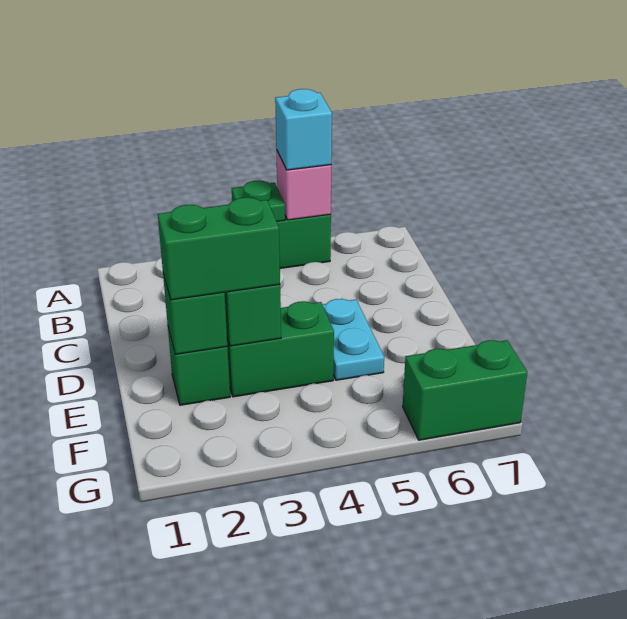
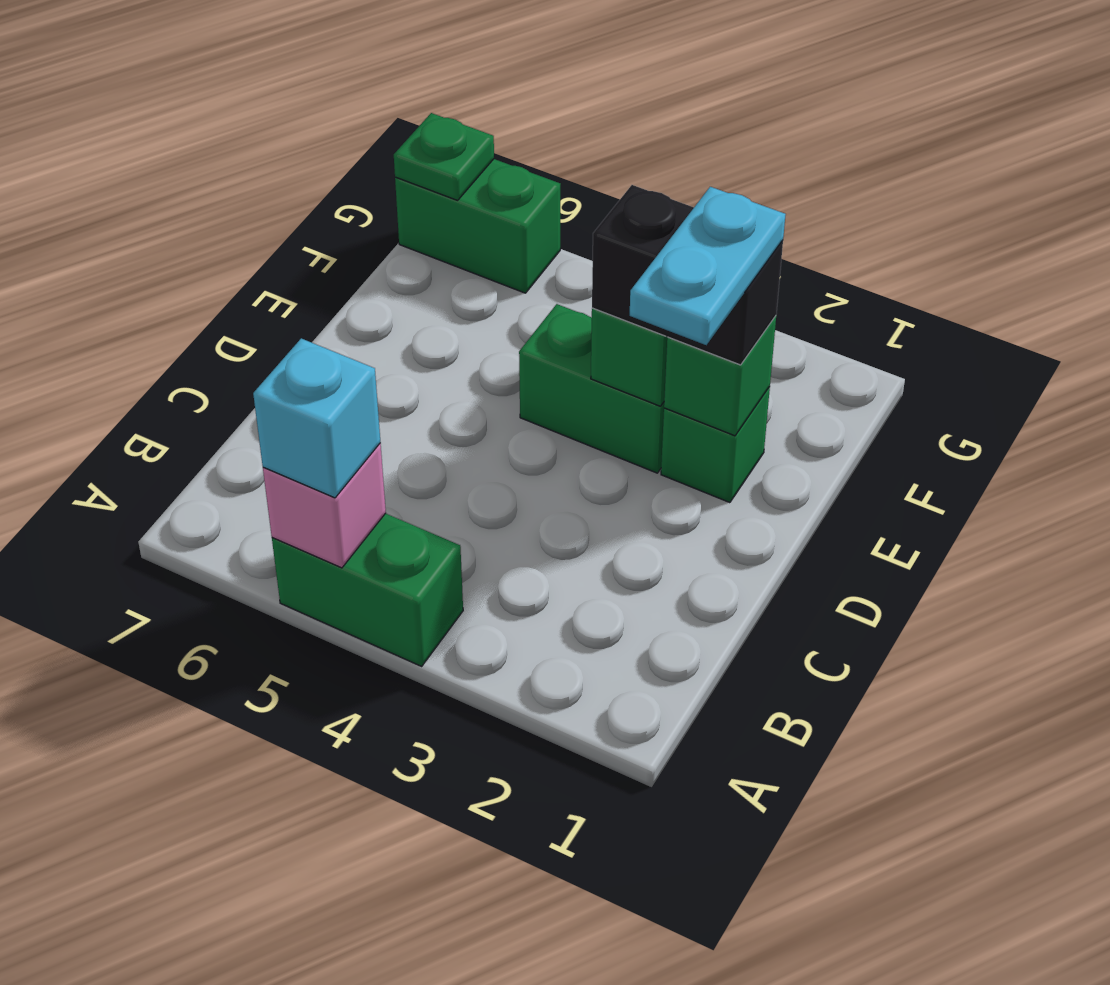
green 1x1 plate [232,180,285,221] -> green 1x1 plate moved to [394,113,494,200]
cyan 1x2 plate [322,299,384,380] -> cyan 1x2 plate moved to [630,187,786,345]
green 1x2 brick [158,197,280,300] -> black 1x2 brick [592,185,783,365]

